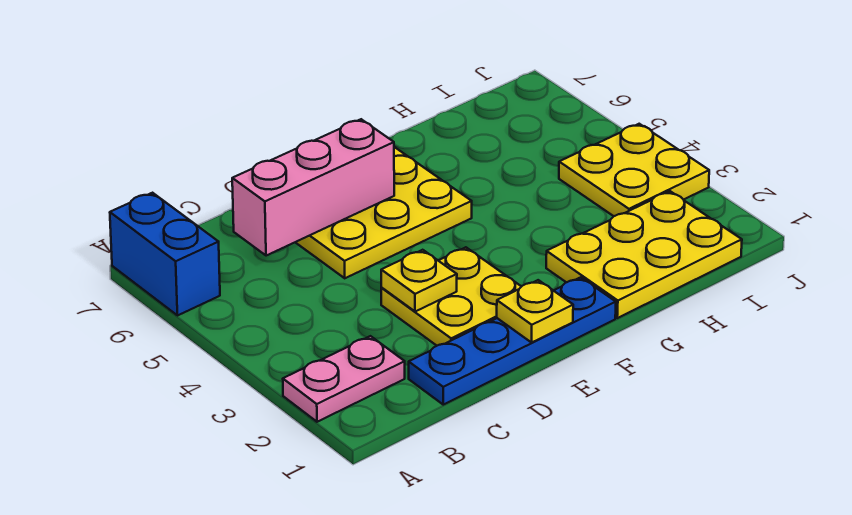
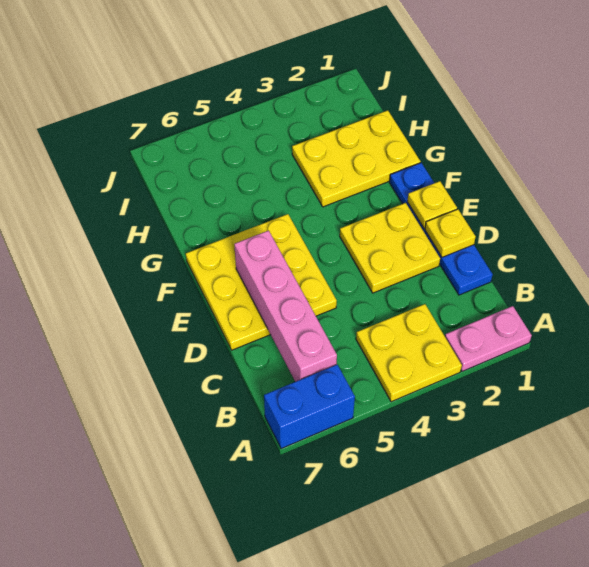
pink 1x2 plate [283,336,405,422] -> pink 1x2 plate turned to [445,306,532,371]
pink 1x3 brick [232,119,394,256] -> pink 1x4 brick [234,231,337,382]
yellow 1x1 plate [381,250,457,312] -> yellow 1x1 plate moved to [425,209,476,257]
yellow 2x3 plate [546,191,742,318] -> yellow 2x3 plate turned to [292,110,421,207]
yellow 2x2 plate [559,124,709,216] -> yellow 2x2 plate moved to [356,304,462,402]

